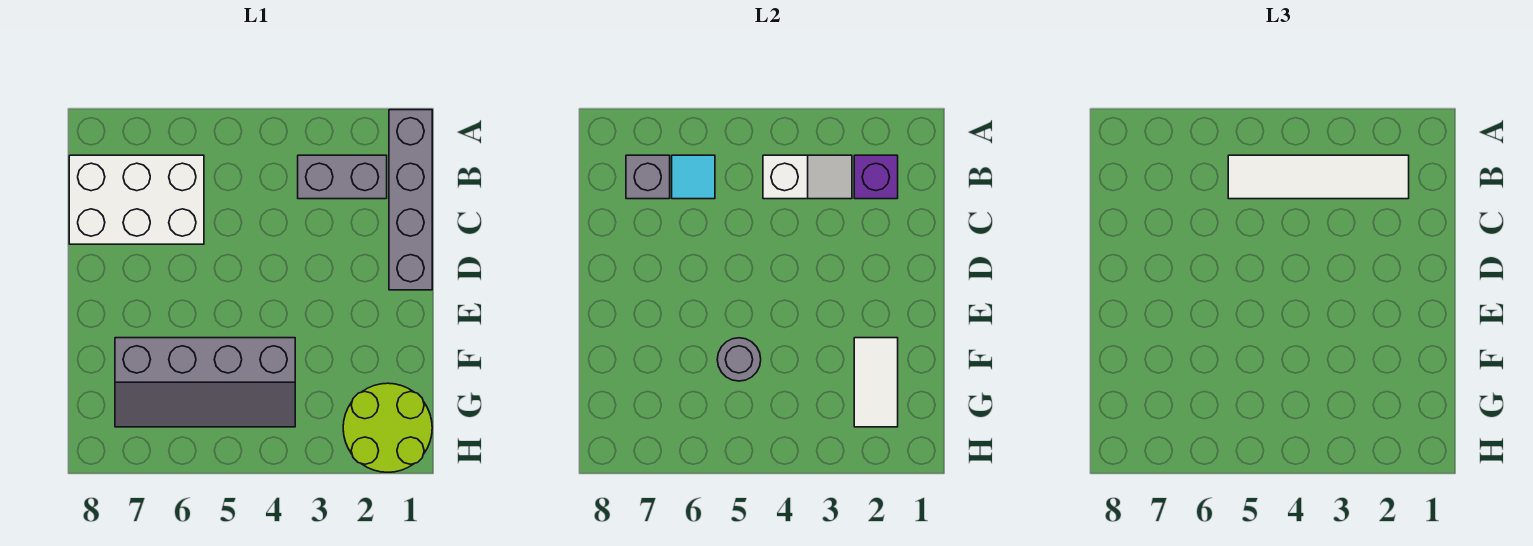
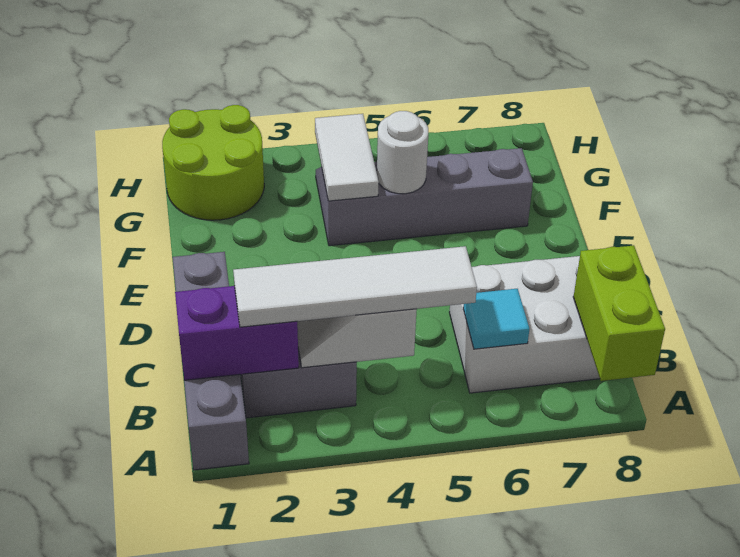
none -> lime 1x2 brick [573,245,665,381]
purple 1x1 brick [854,155,898,199] -> purple 1x2 brick [175,286,299,380]
grey 1x1 brick [626,155,670,199] -> none
white 1x2 tile [854,338,898,427] -> white 1x2 tile moved to [315,114,379,201]
grey 1x1 round brick [717,338,761,381] -> white 1x1 round brick [377,111,428,194]

